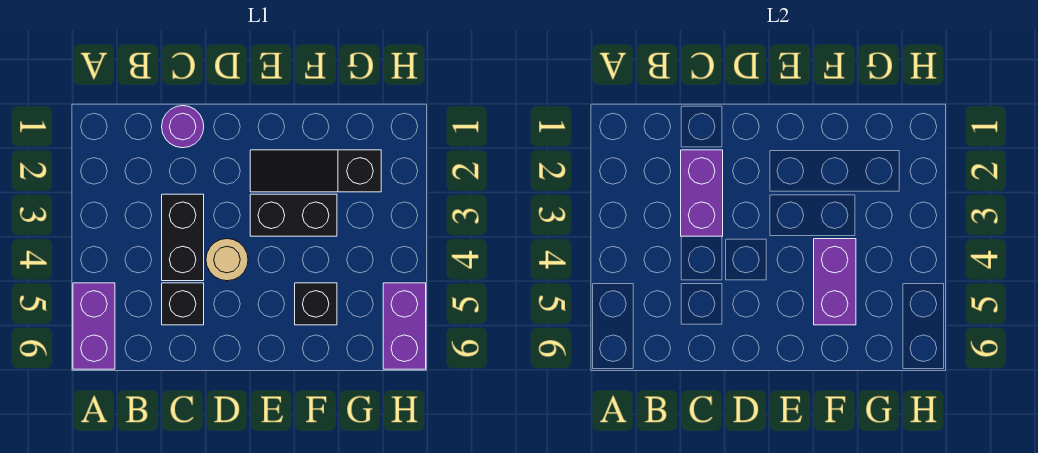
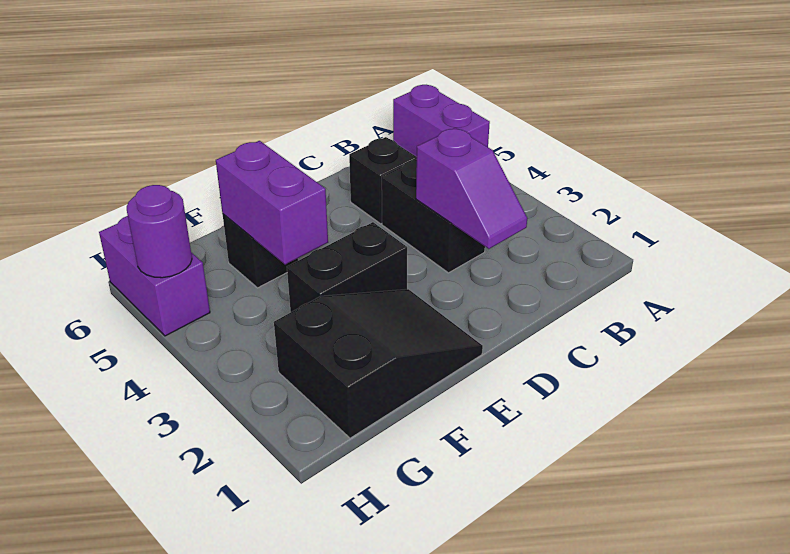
purple 1x1 round brick [162,106,204,148] -> purple 1x1 round brick moved to [127,185,192,278]
purple 1x2 brick [681,150,723,236] -> purple 1x2 slope [416,128,527,249]
tan 1x1 round brick [206,239,248,281] -> none
black 1x3 slope [250,150,381,192] -> black 2x3 slope [274,289,483,438]

